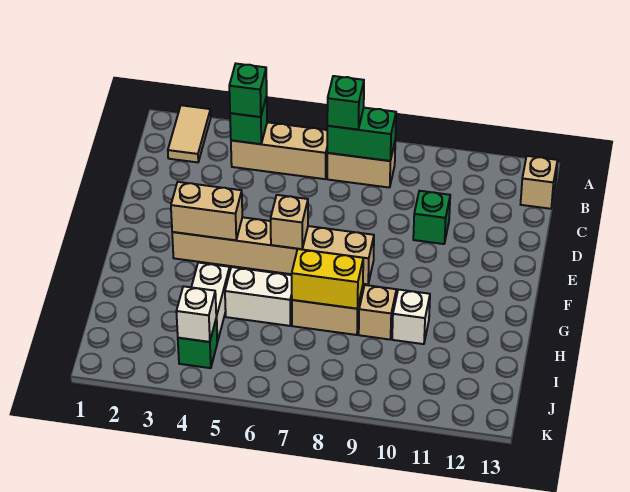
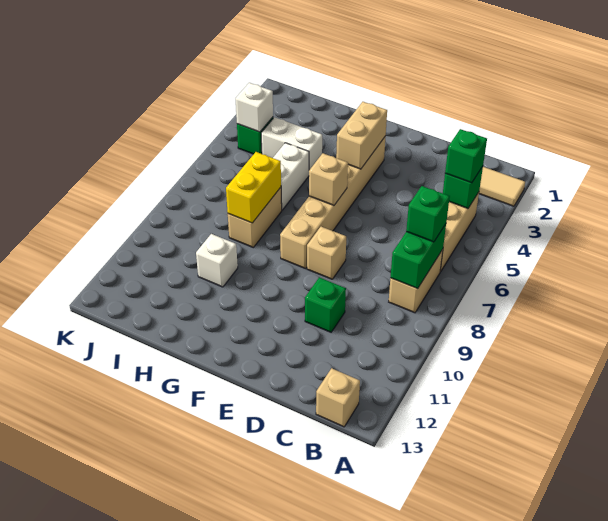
tan 1x1 brick [359,285,396,339] -> tan 1x1 brick moved to [307,227,346,279]

